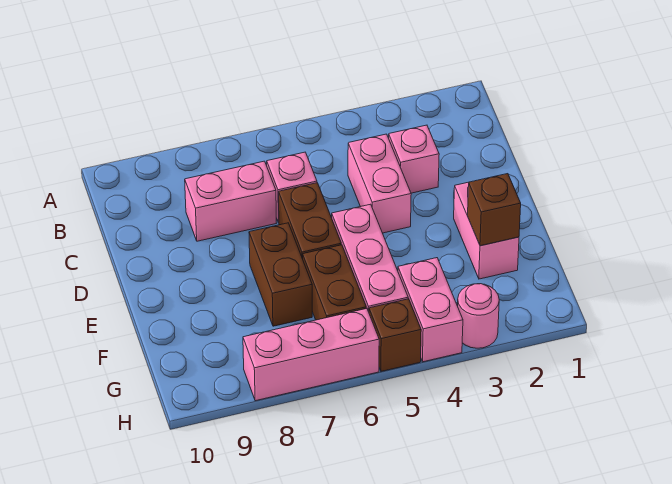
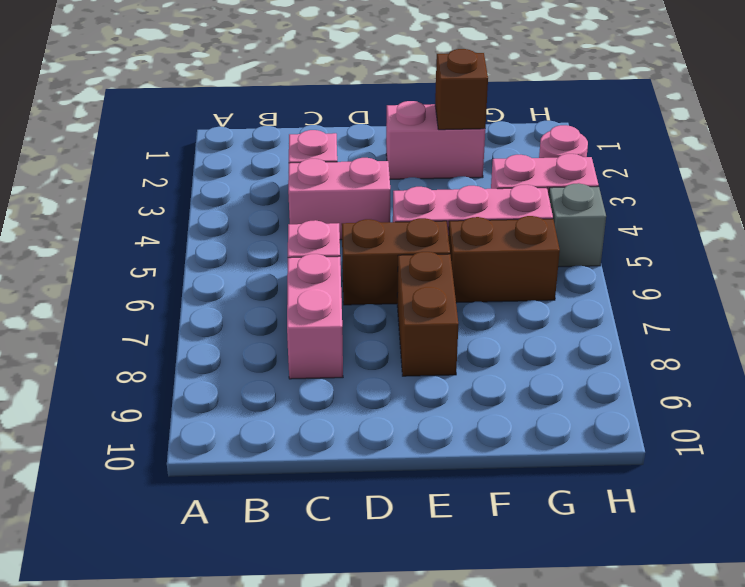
brown 1x2 brick [249,223,312,326] -> brown 1x2 brick turned to [397,252,458,376]
brown 1x1 brick [369,299,421,371] -> grey 1x1 brick [549,183,606,267]
pink 1x3 brick [243,308,379,401] -> none

